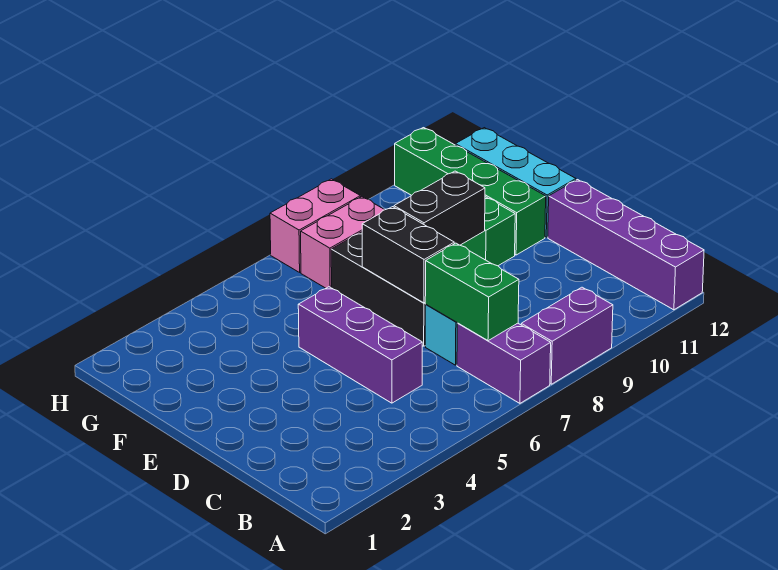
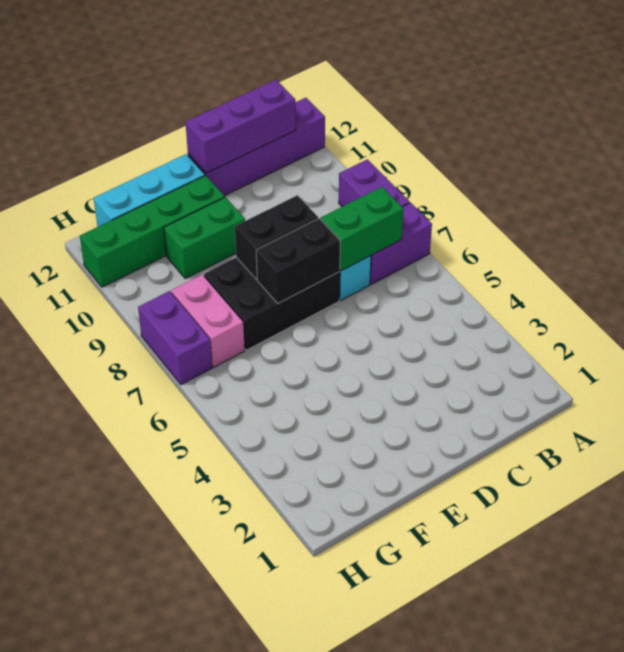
purple 1x3 brick [298,287,422,403] -> purple 1x3 brick moved to [186,80,296,173]
black 1x2 brick [394,171,485,245] -> black 1x2 brick turned to [235,195,318,279]
pink 1x2 brick [270,179,360,272] -> purple 1x2 brick [138,291,212,384]

